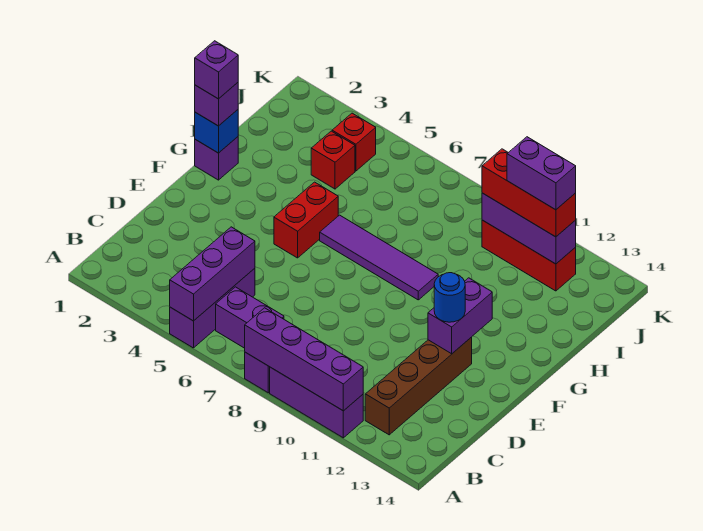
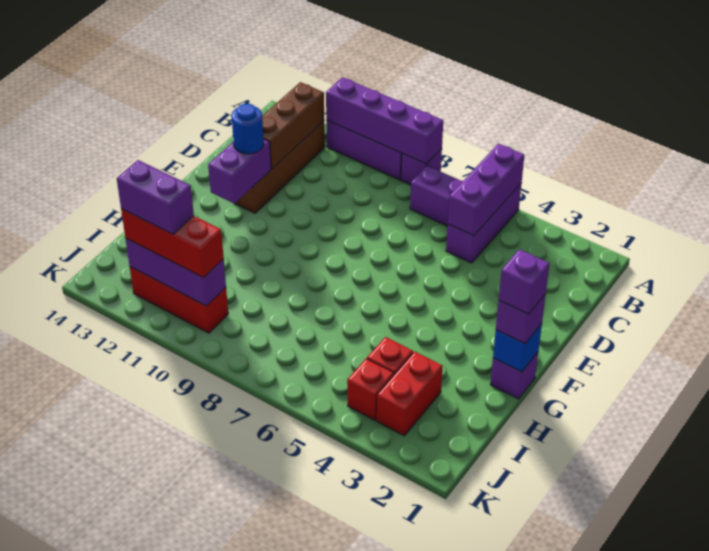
none -> brown 1x3 brick [262,82,324,169]
red 1x2 brick [274,182,338,258] -> red 1x2 brick moved to [377,352,443,436]
purple 1x4 tile [320,215,438,300] -> none

